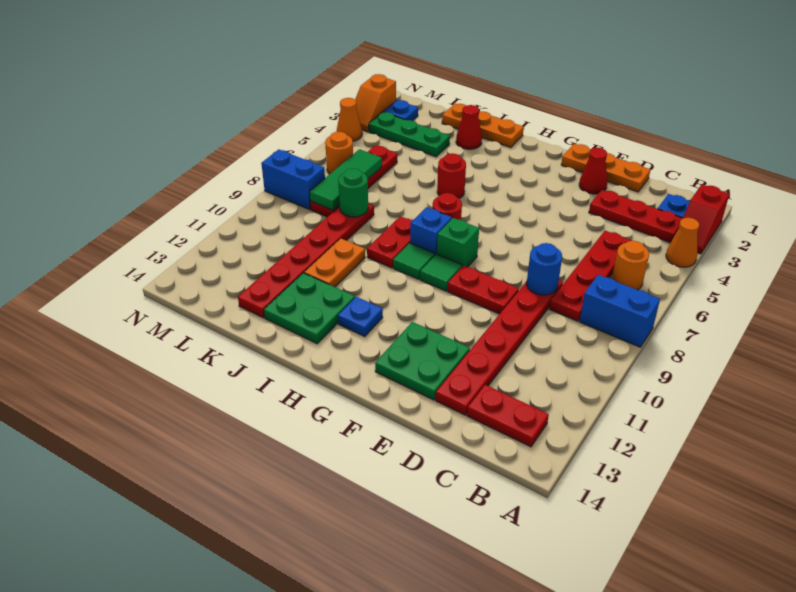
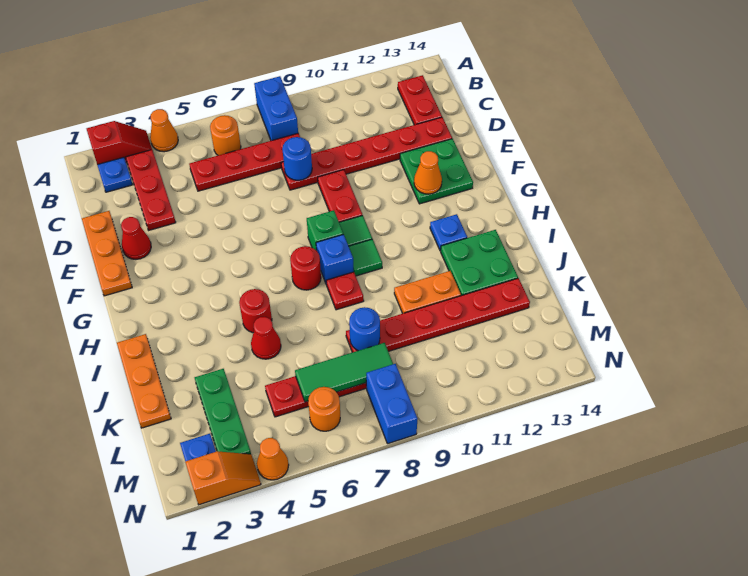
none -> orange 1x1 cone [414,151,442,194]
red 1x2 plate [367,216,412,268] -> red 1x1 plate [326,272,364,310]
red 1x1 cone [456,105,482,149] -> red 1x1 cone moved to [251,317,281,359]
green 1x1 round brick [338,169,368,217] -> blue 1x1 round brick [349,307,380,351]

